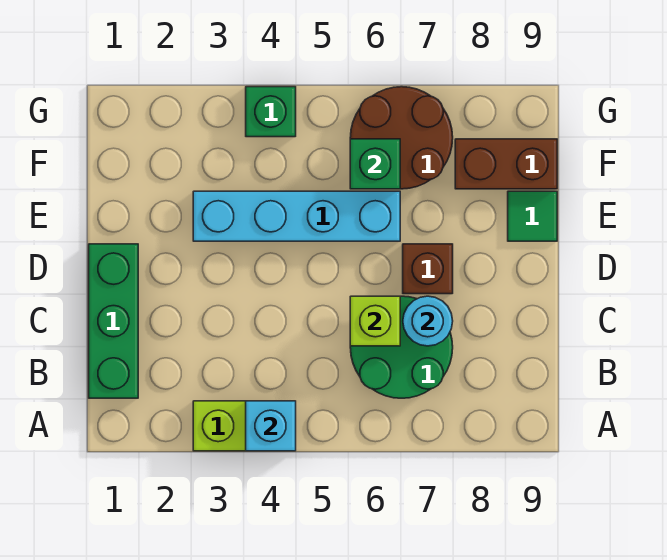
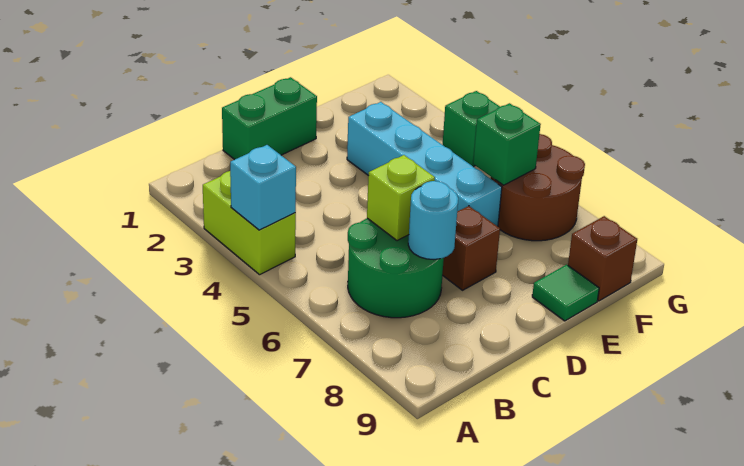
green 1x3 brick [89,244,138,398] -> green 1x2 brick [222,77,317,160]
brown 1x2 brick [455,139,557,189] -> brown 1x1 brick [568,216,637,301]

